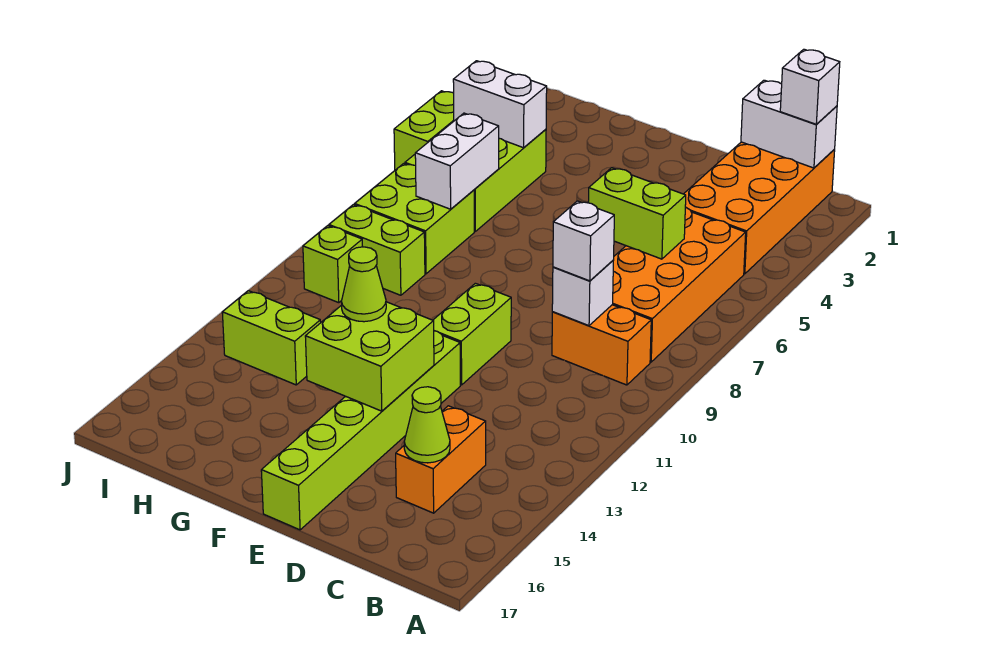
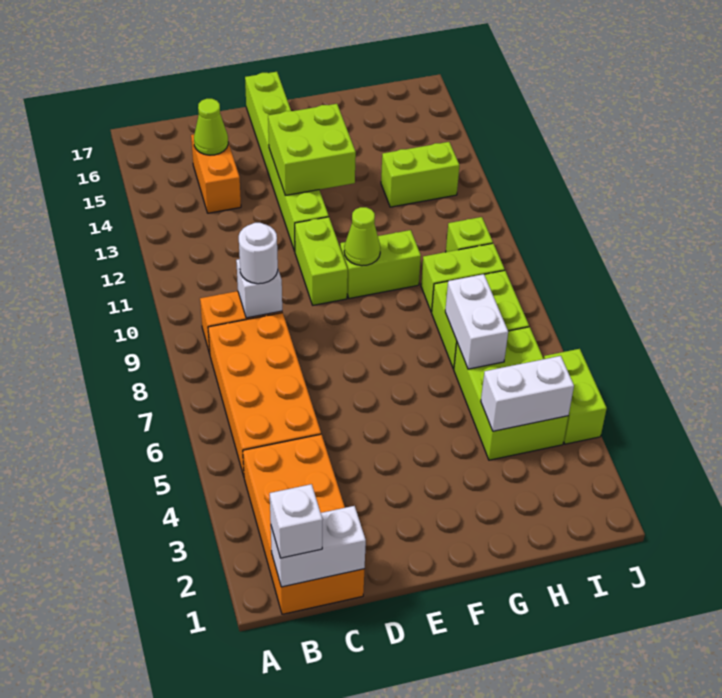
lime 1x2 brick [588,168,686,259] -> lime 1x2 brick moved to [340,230,421,298]
white 1x1 brick [553,201,614,281] -> white 1x1 round brick [239,223,278,284]
lime 1x1 cone [342,247,386,322] -> lime 1x1 cone moved to [344,207,380,266]

